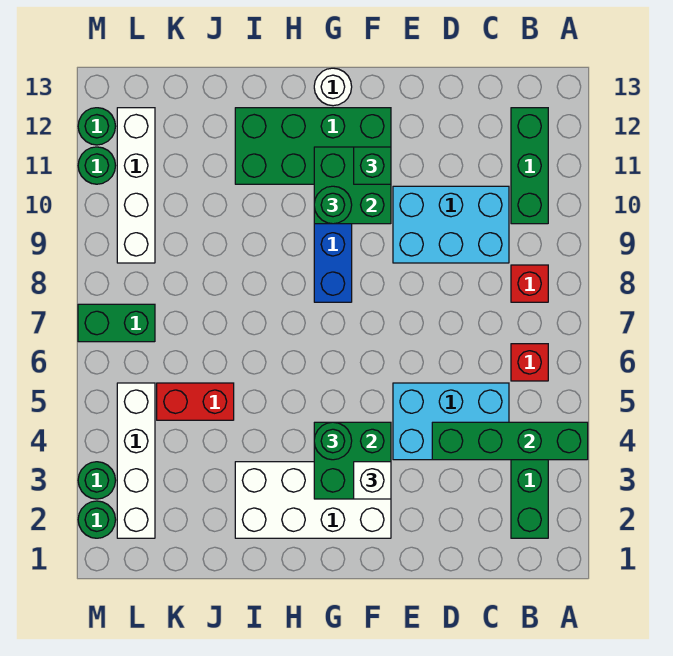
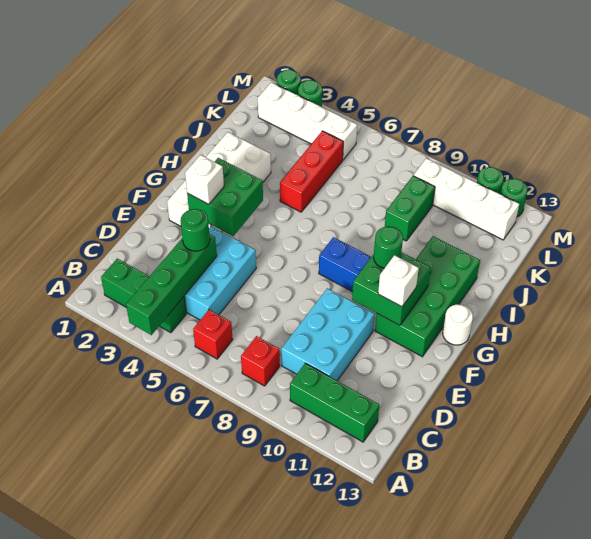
green 1x1 brick [354,147,391,184] -> white 1x1 brick [378,255,419,307]
green 1x1 round brick [314,422,352,460] -> green 1x1 round brick moved to [180,209,210,251]
red 1x2 brick [157,383,234,420] -> red 1x3 brick [280,131,343,212]
green 1x2 brick [78,304,155,342] -> green 1x2 brick moved to [385,176,435,241]

